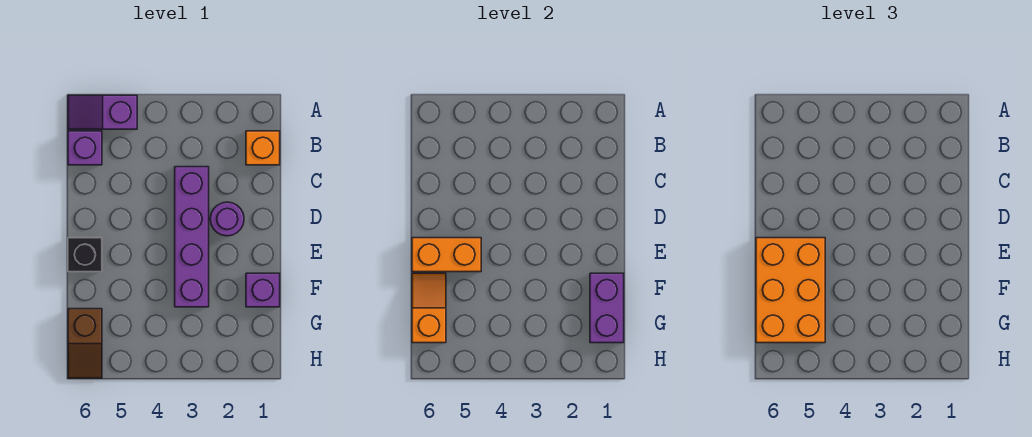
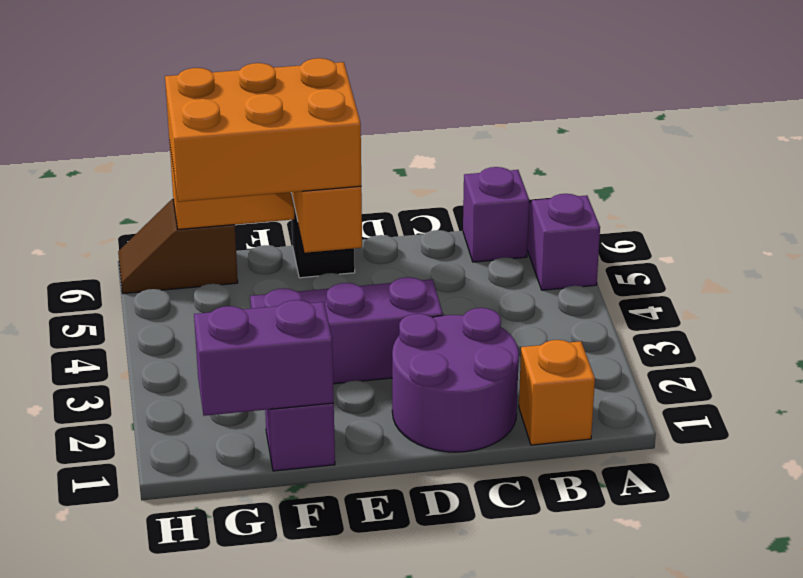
purple 1x4 brick [175,167,209,307] -> purple 1x3 brick [250,277,443,384]
purple 1x1 round brick [210,202,244,236] -> purple 2x2 round brick [392,308,519,452]

